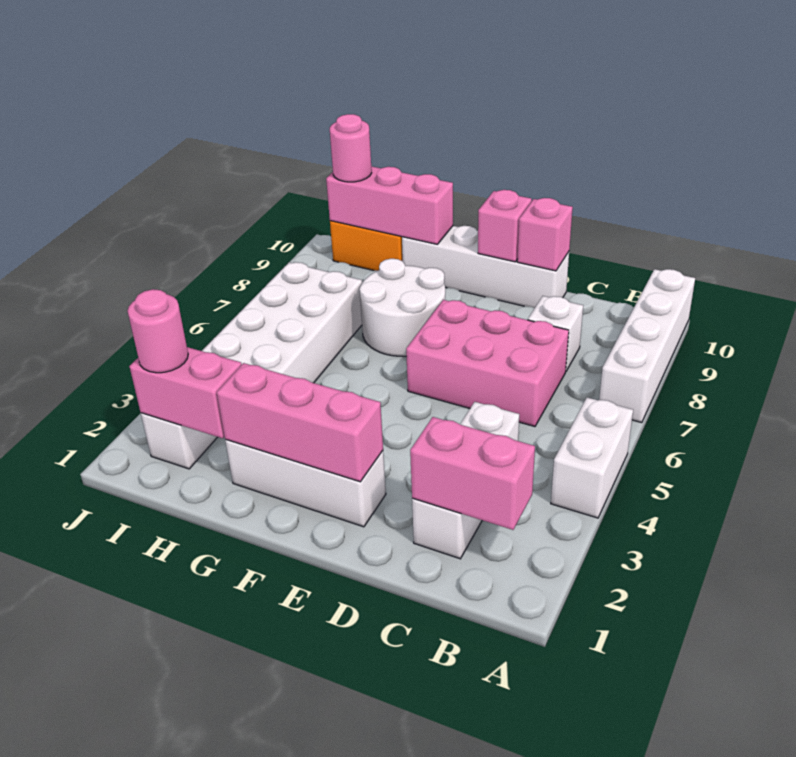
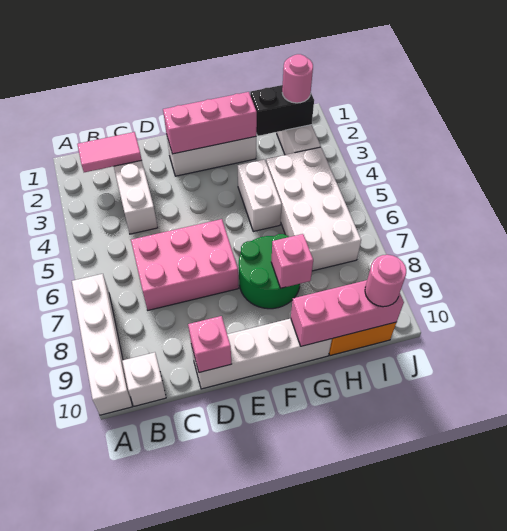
white 1x2 brick [551,398,633,518] -> white 1x2 brick moved to [238,159,282,231]
pink 1x2 brick [410,417,535,530] -> pink 1x2 tile [77,132,142,172]
white 1x1 brick [528,296,583,371] -> white 1x1 brick moved to [122,352,166,406]
pink 1x1 brick [478,190,532,262] -> pink 1x1 brick moved to [271,234,313,288]
white 2x2 round brick [359,259,445,356] -> green 2x2 round brick [239,234,300,309]
pink 1x2 brick [129,347,242,438] -> black 1x2 brick [250,85,314,136]

